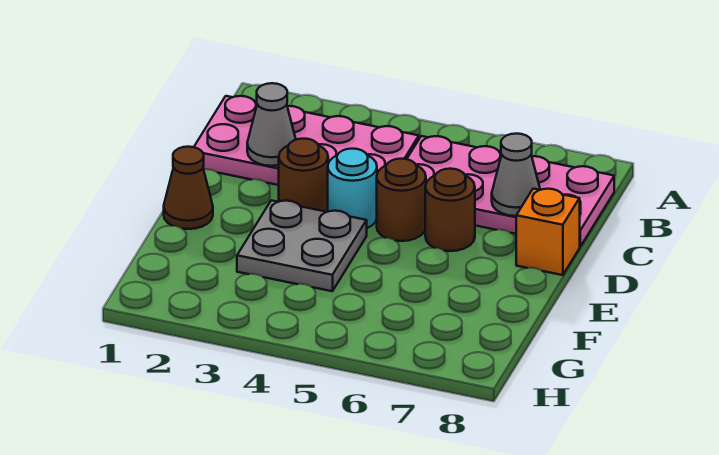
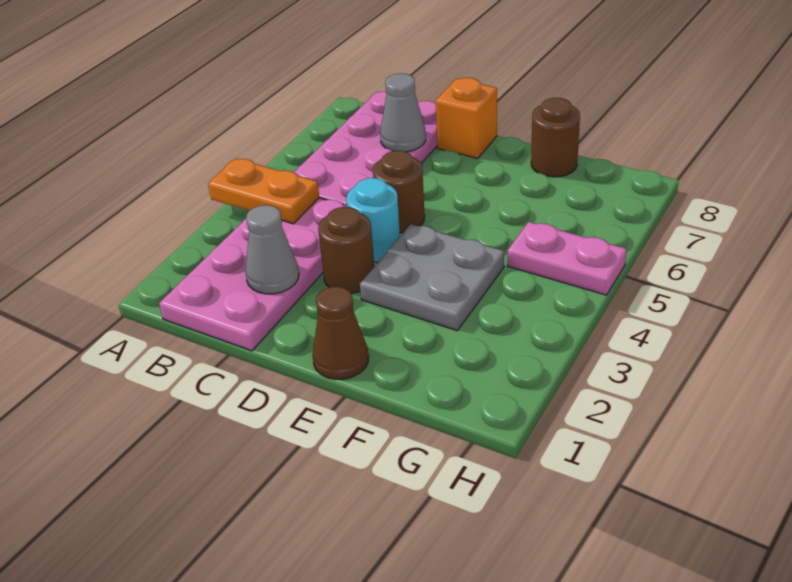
none -> orange 1x2 plate [208,159,319,224]
brown 1x1 round brick [425,169,475,251] -> brown 1x1 round brick moved to [531,98,580,177]
none -> pink 1x2 plate [507,222,627,295]

